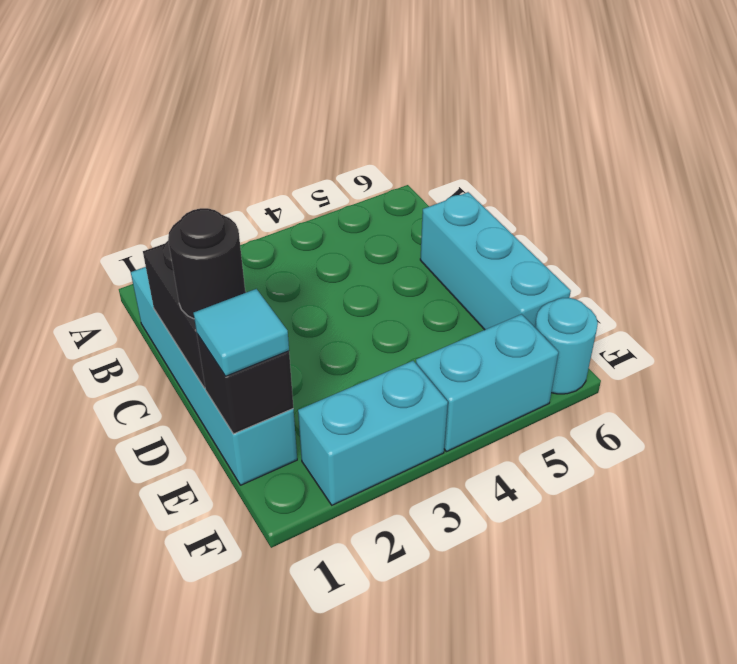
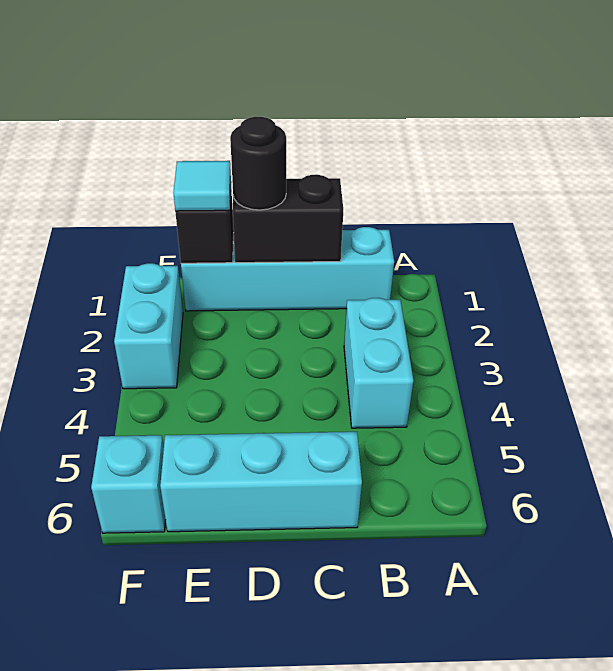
cyan 1x2 brick [416,314,558,452] -> cyan 1x2 brick moved to [344,298,413,428]
cyan 1x1 round brick [535,298,598,394] -> cyan 1x1 brick [91,435,166,533]

